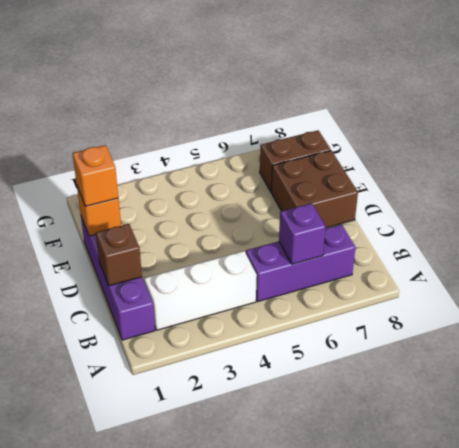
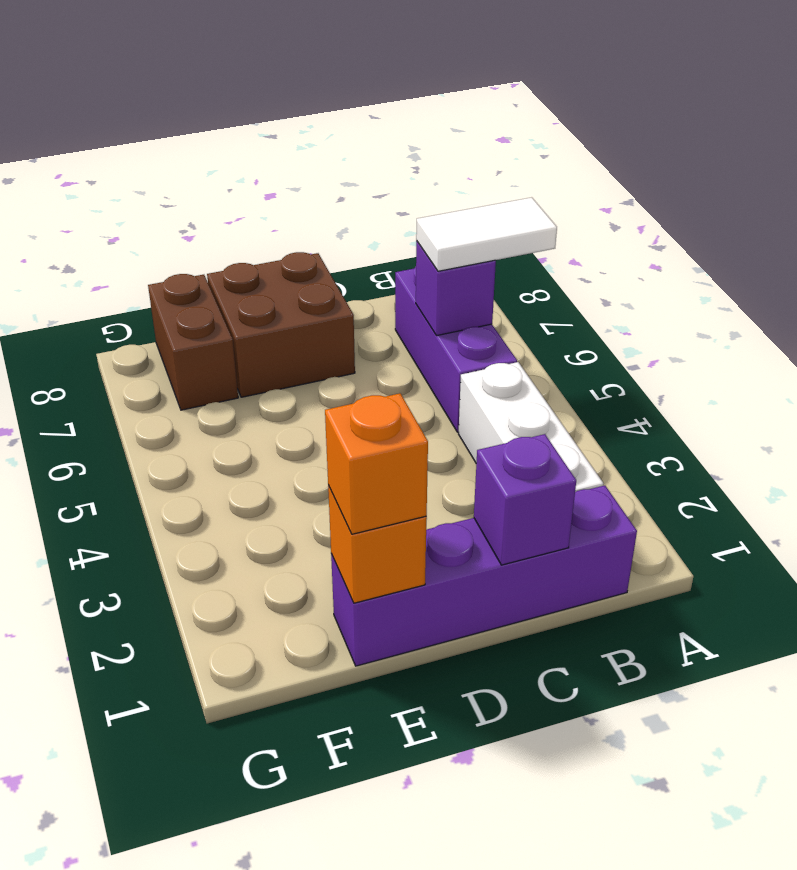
none -> white 1x2 tile [416,197,557,271]
brown 1x1 brick [96,224,142,286] -> purple 1x1 brick [474,434,576,565]

